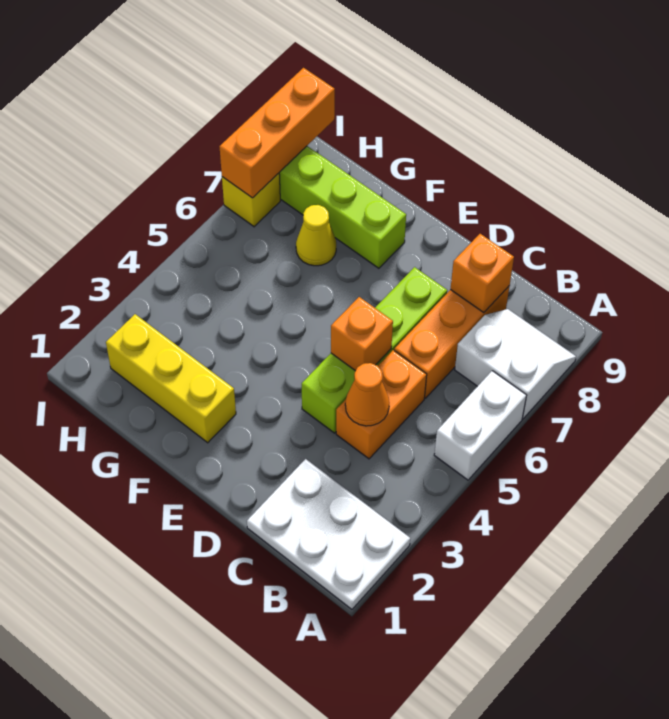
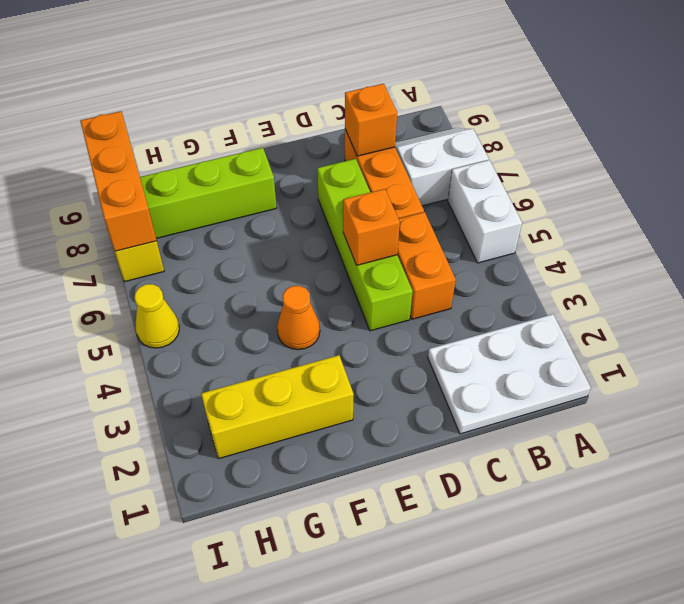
orange 1x1 cone [345,363,389,426] -> orange 1x1 cone moved to [277,286,320,350]
yellow 1x1 cone [296,205,336,266] -> yellow 1x1 cone moved to [135,284,179,348]

